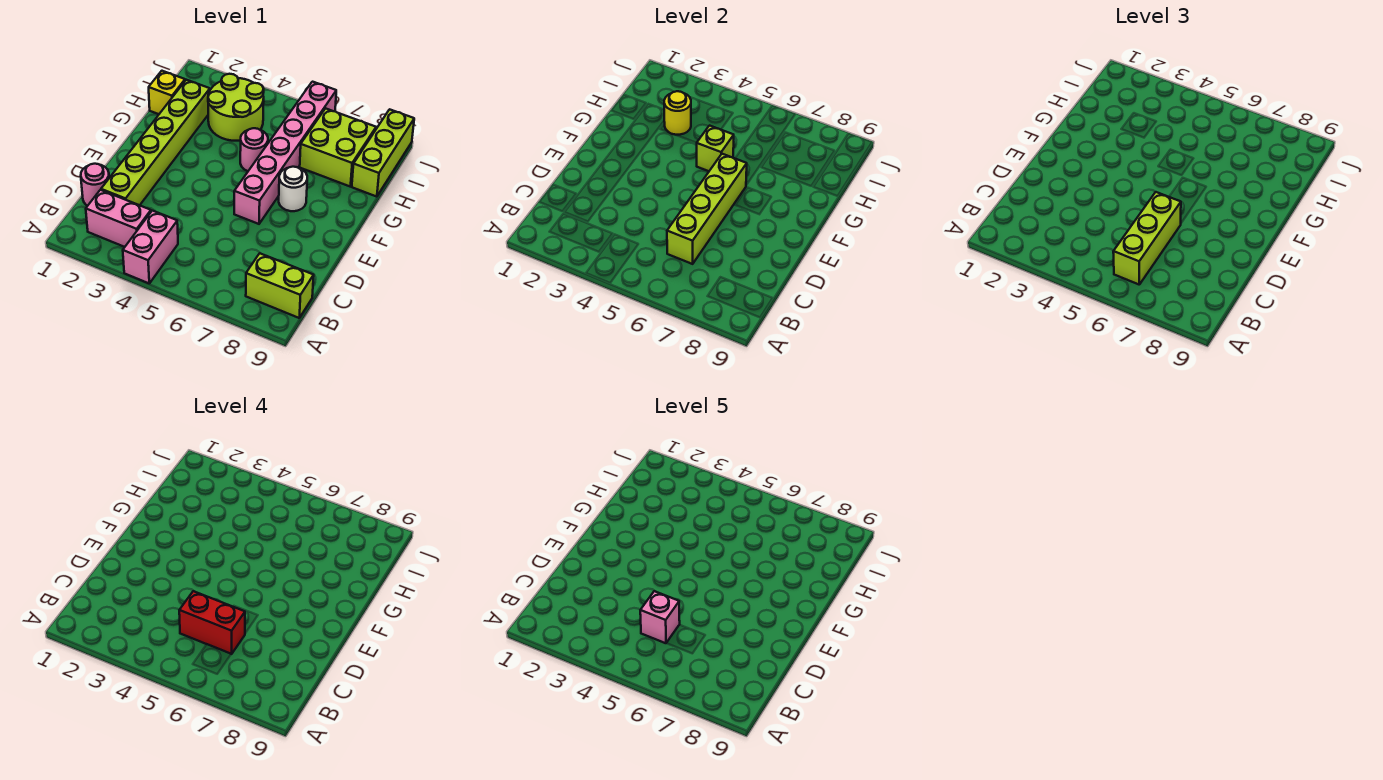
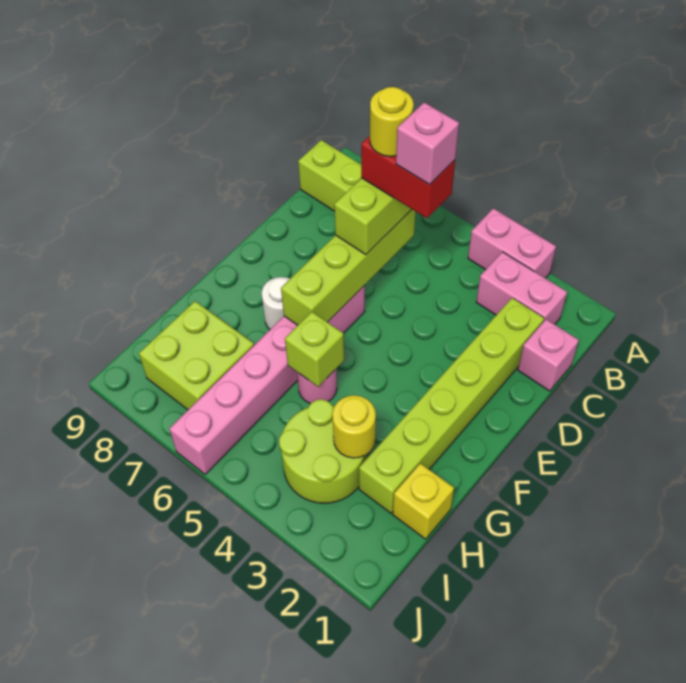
pink 1x2 brick [123,211,178,283] -> pink 1x2 brick turned to [468,208,556,278]
pink 1x1 round brick [81,164,109,206] -> pink 1x1 brick [518,319,579,391]
none -> yellow 1x1 round brick [370,87,414,157]
lime 1x3 brick [352,109,414,197] -> none

